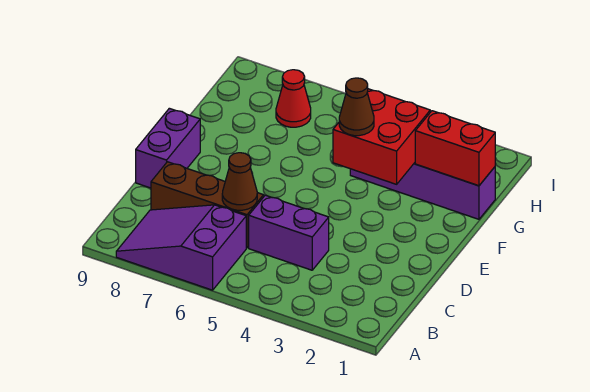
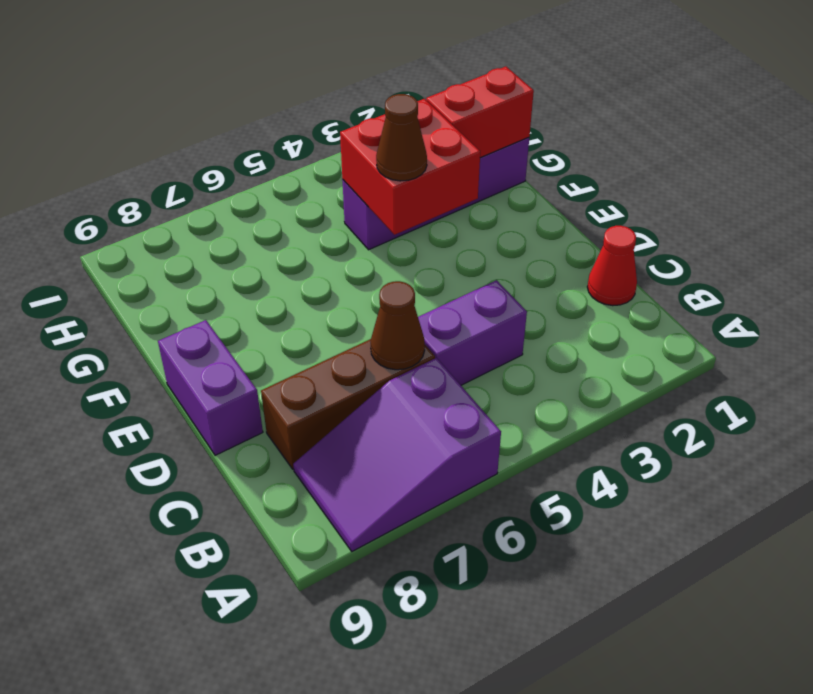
red 1x1 cone [276,70,311,127] -> red 1x1 cone moved to [587,226,637,306]

